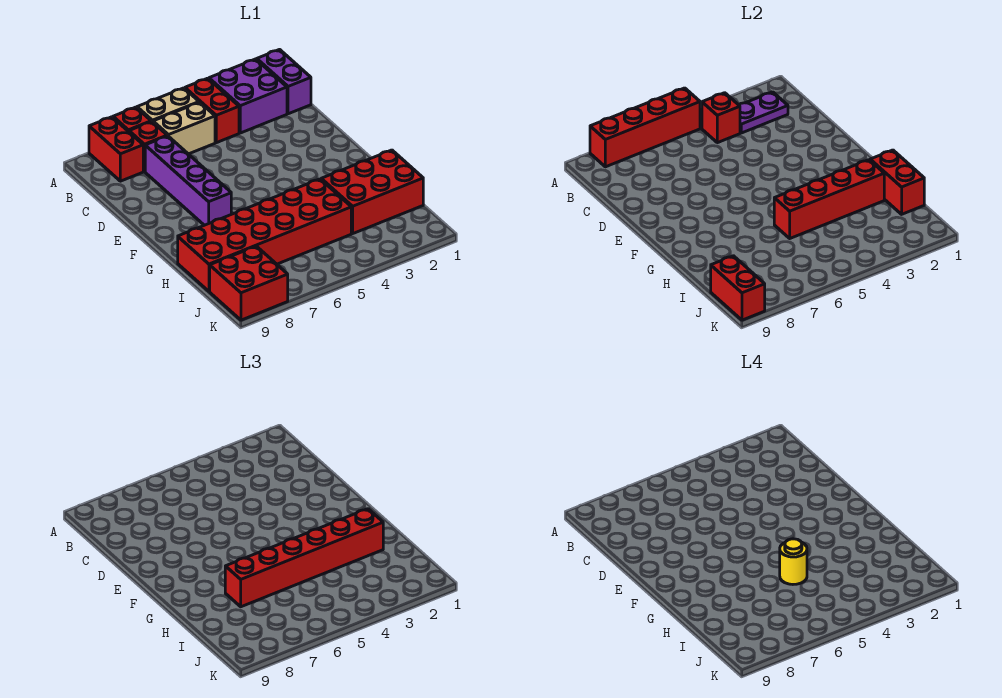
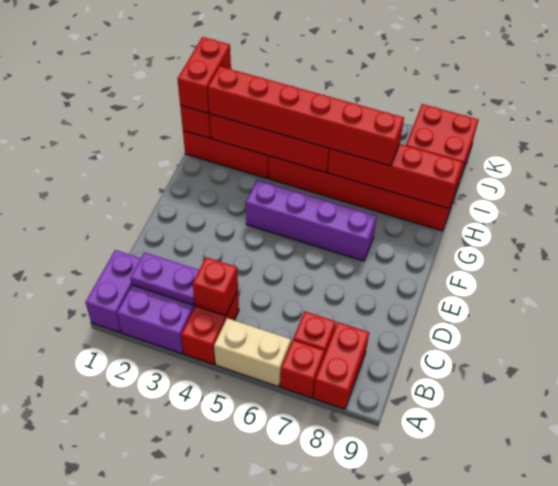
red 1x4 brick [590,88,700,167] -> red 1x4 brick moved to [328,144,463,209]
tan 1x2 brick [153,102,215,154] -> none
purple 1x4 brick [145,136,231,225] -> purple 1x4 brick turned to [246,180,377,261]
yellow 1x1 round brick [780,539,807,584] -> none
red 1x2 brick [711,256,765,320] -> red 1x2 brick moved to [178,37,231,113]

